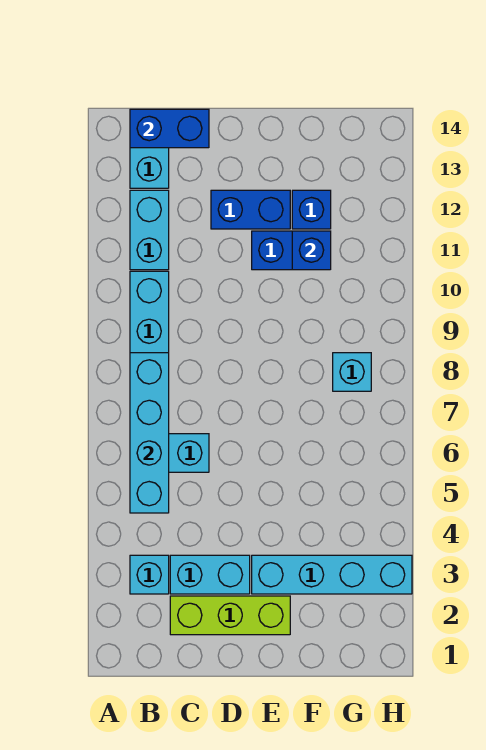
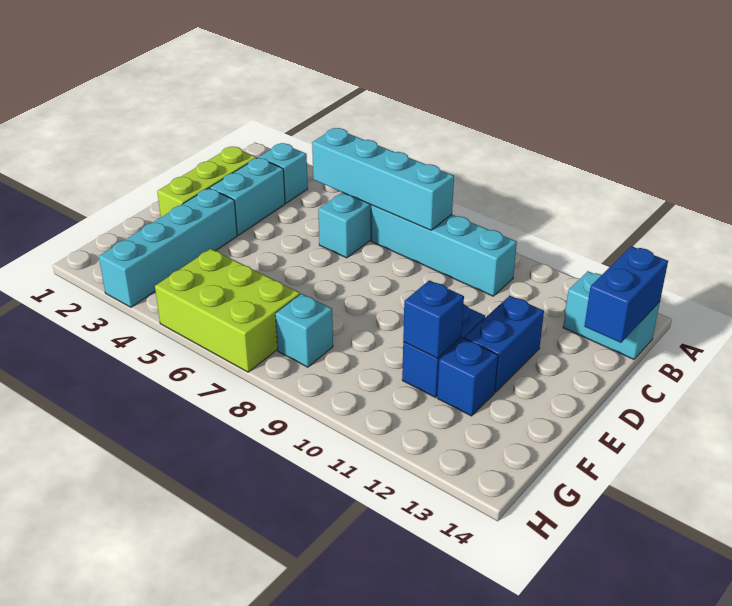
cyan 1x2 brick [130,190,169,270] -> none
none -> lime 2x3 brick [155,249,300,372]

